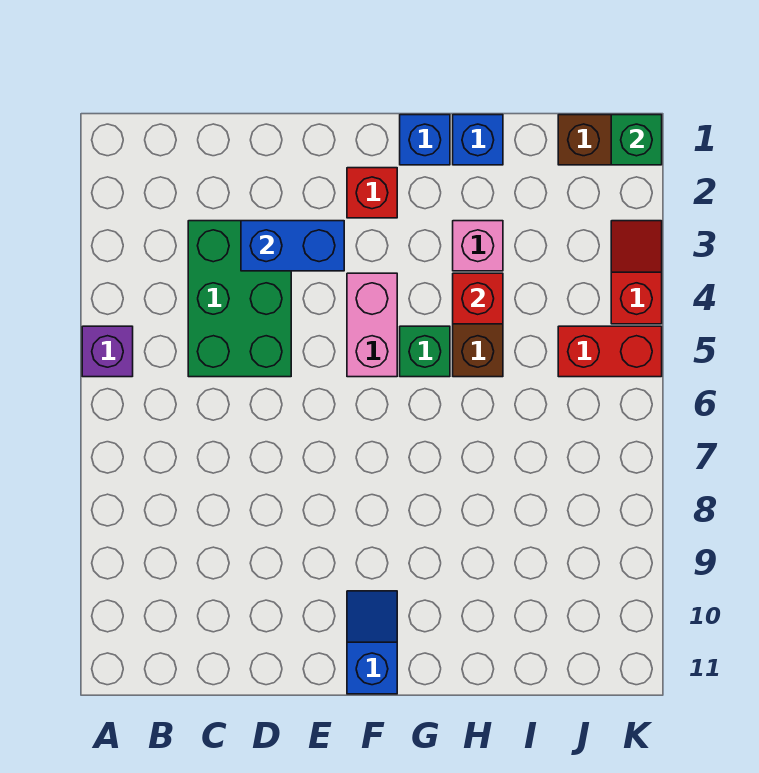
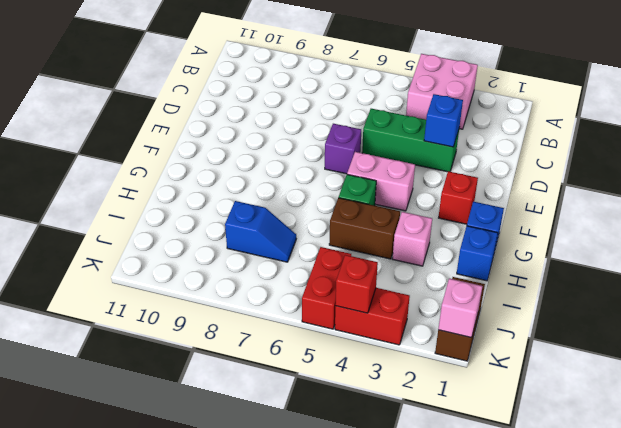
none -> pink 2x2 brick [406,54,478,129]
purple 1x1 brick [82,326,133,377] -> purple 1x1 brick moved to [325,124,361,174]
green 2x3 brick [188,221,291,377] -> green 1x3 brick [362,109,459,172]
blue 1x2 brick [241,221,344,271] -> blue 1x1 brick [424,94,463,147]
blue 1x2 slope [347,591,397,694] -> blue 1x2 slope moved to [225,201,296,262]
red 1x1 brick [453,273,503,324] -> red 1x1 brick moved to [335,255,378,313]
green 1x1 brick [611,115,662,165] -> pink 1x1 brick [438,278,482,338]
red 1x2 slope [611,221,662,324] -> red 1x2 brick [335,288,410,345]

